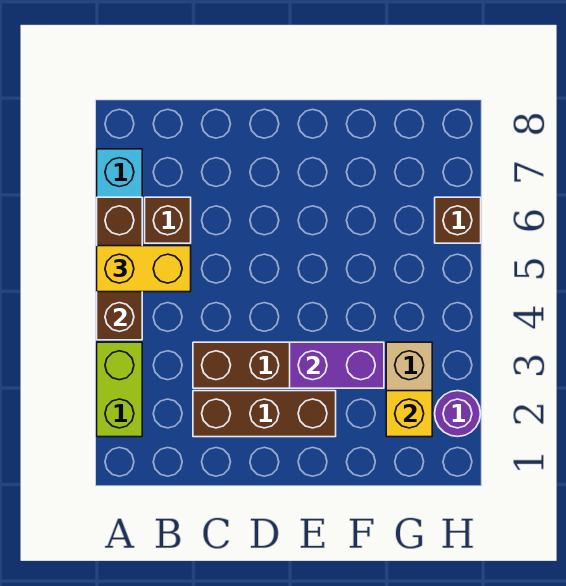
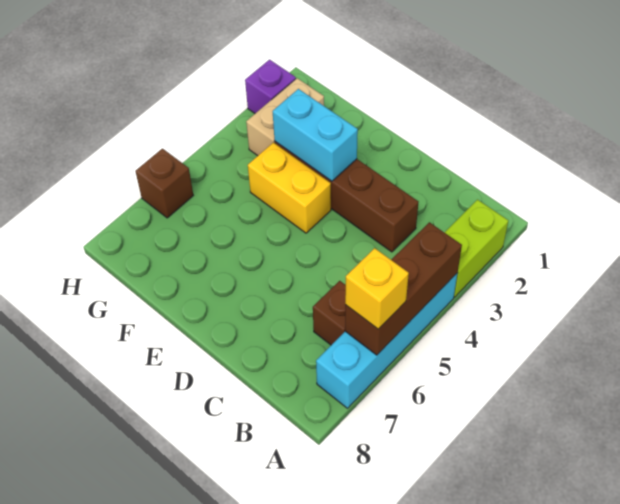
yellow 1x2 brick [97,246,191,292] -> yellow 1x2 brick moved to [248,142,331,233]
brown 1x3 brick [193,391,336,437] -> none
purple 1x2 brick [290,342,384,388] -> cyan 1x2 brick [273,89,358,181]
yellow 1x1 brick [386,391,432,437] -> yellow 1x1 brick moved to [345,248,409,329]
purple 1x1 round brick [435,391,480,437] -> purple 1x1 brick [245,60,296,113]

